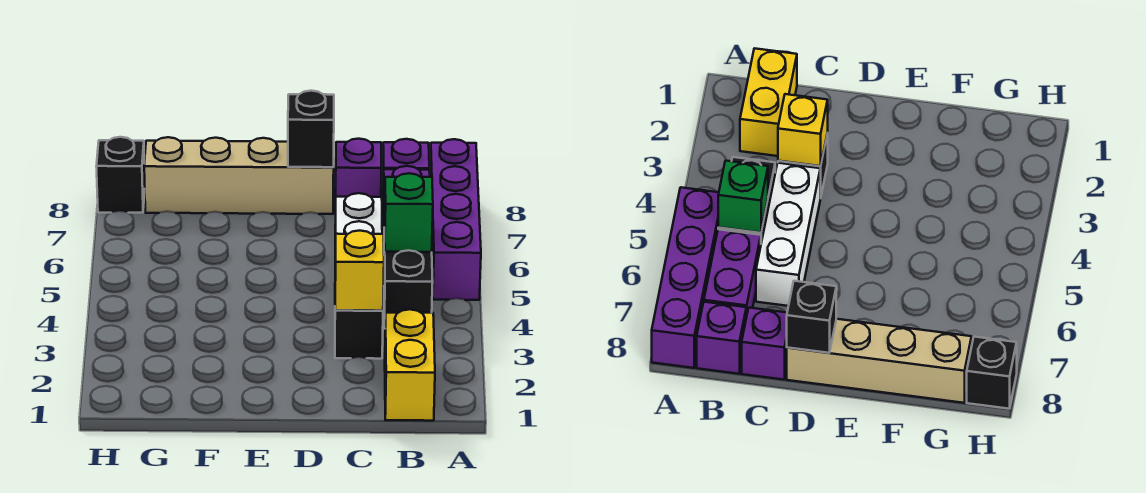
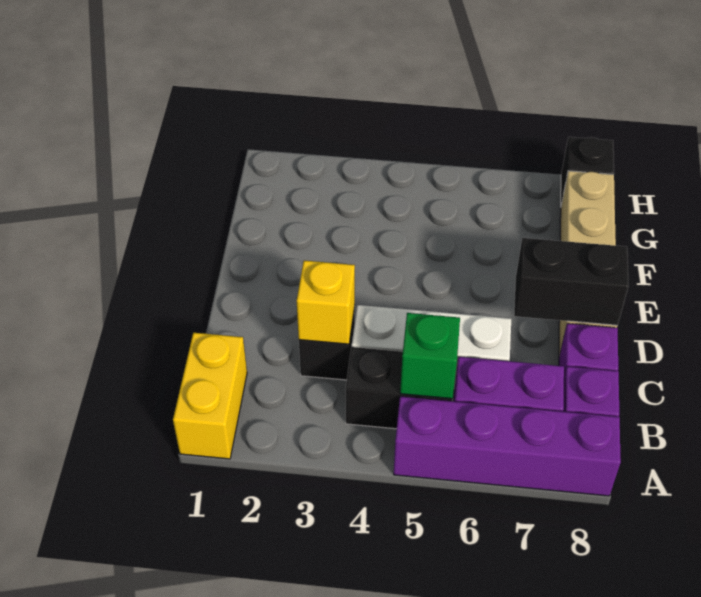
yellow 1x2 brick [385,309,435,421] -> yellow 1x2 brick turned to [173,333,247,459]
black 1x1 brick [288,91,334,167] -> black 1x2 brick [514,238,628,325]

